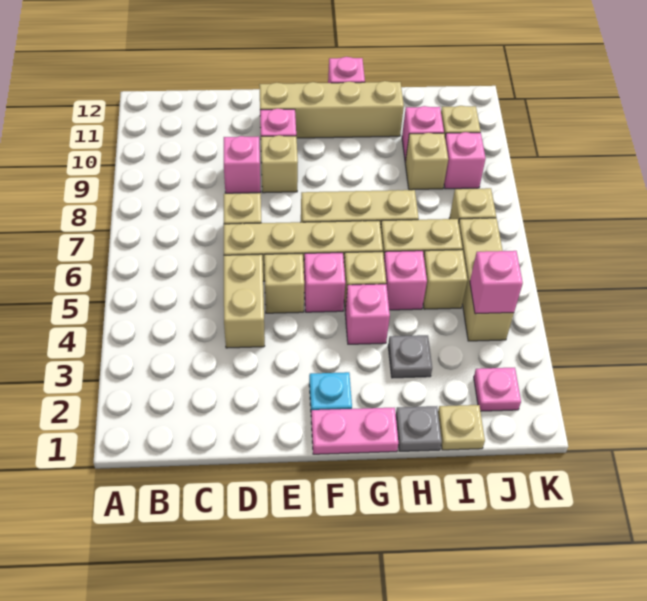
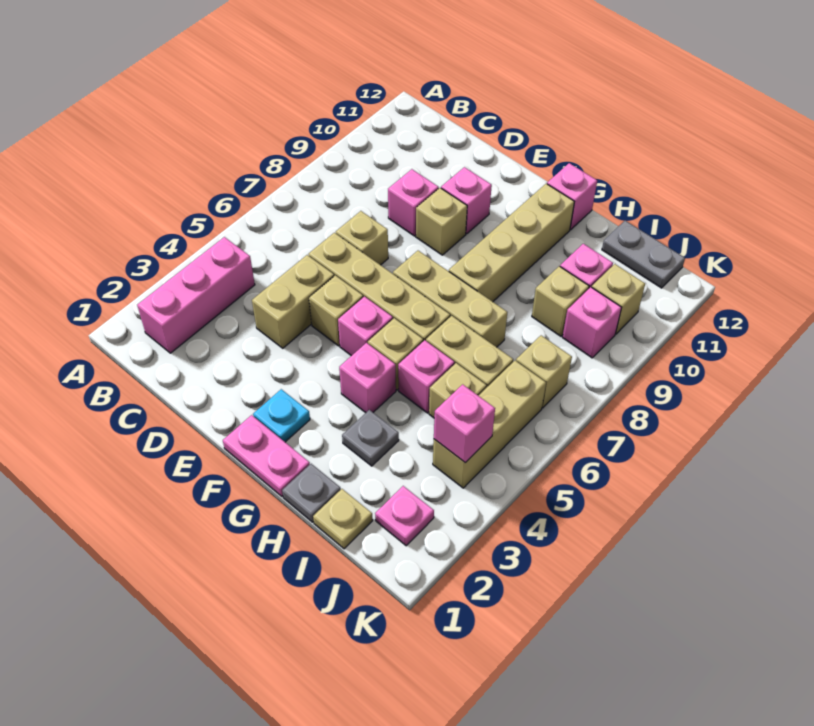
none -> pink 1x3 brick [137,237,255,353]
tan 1x4 brick [259,81,404,138] -> tan 1x4 brick turned to [449,184,574,302]
none -> grey 1x2 plate [602,221,685,288]

